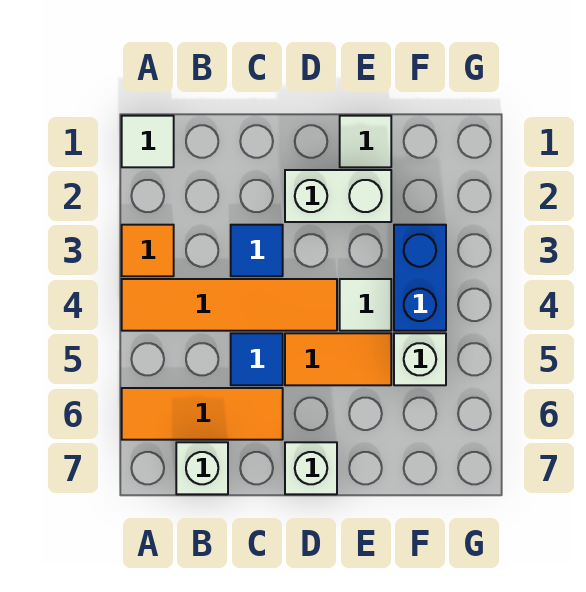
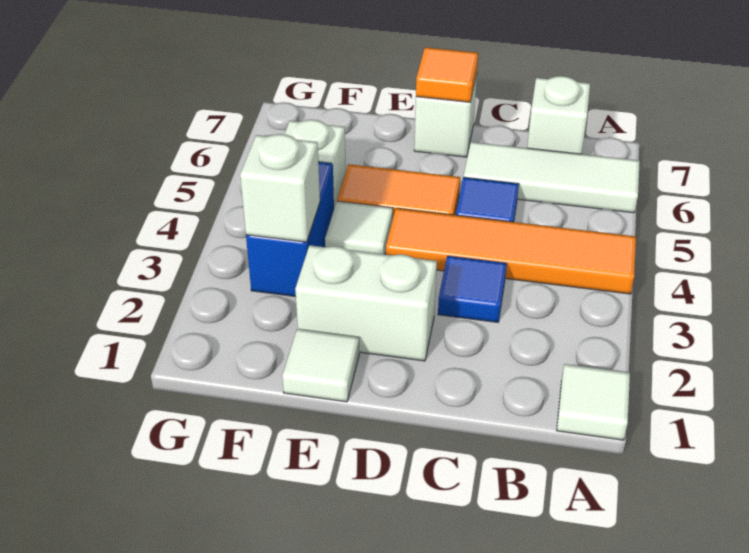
orange 1x1 tile [122,225,174,276] -> orange 1x1 tile moved to [416,47,478,102]
orange 1x3 tile [122,388,283,440] -> white 1x3 tile [463,142,640,213]
none -> white 1x1 brick [240,134,320,242]

